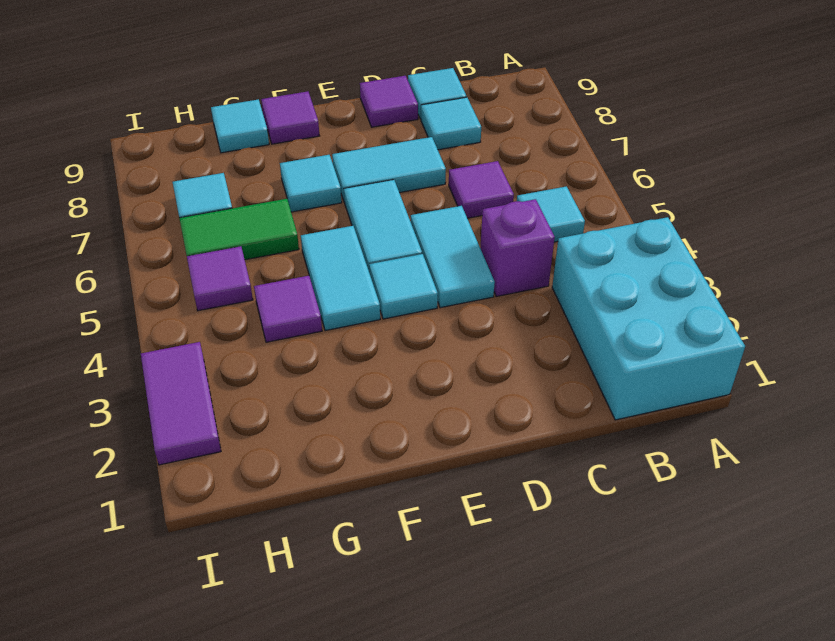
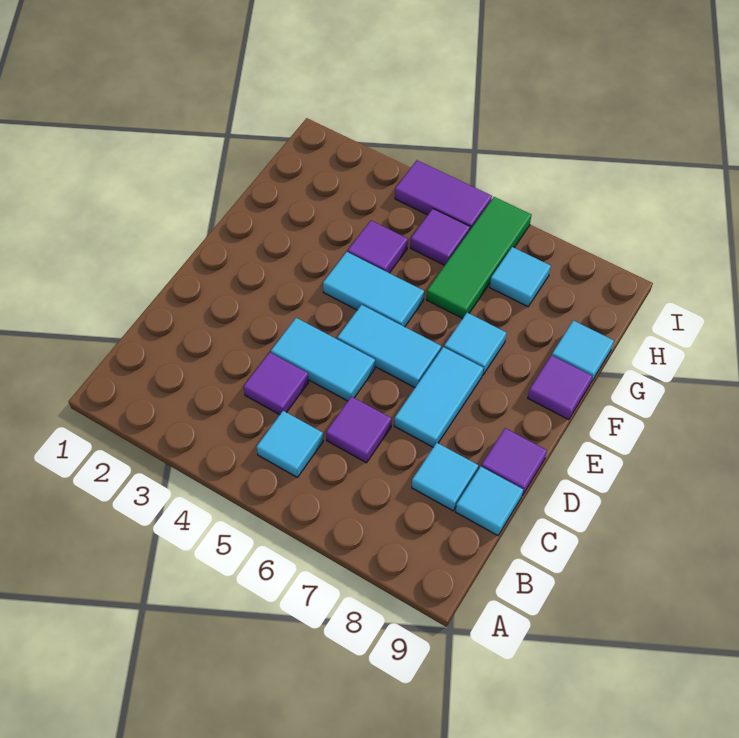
cyan 2x3 brick [552,217,745,420] -> none
purple 1x1 brick [480,199,555,296] -> purple 1x1 tile [244,352,309,415]
cyan 1x1 tile [369,254,438,319] -> none
green 1x2 tile [179,199,299,260] -> green 1x3 tile [427,197,531,319]
purple 1x2 tile [141,342,221,465] -> purple 1x2 tile moved to [395,160,492,229]

